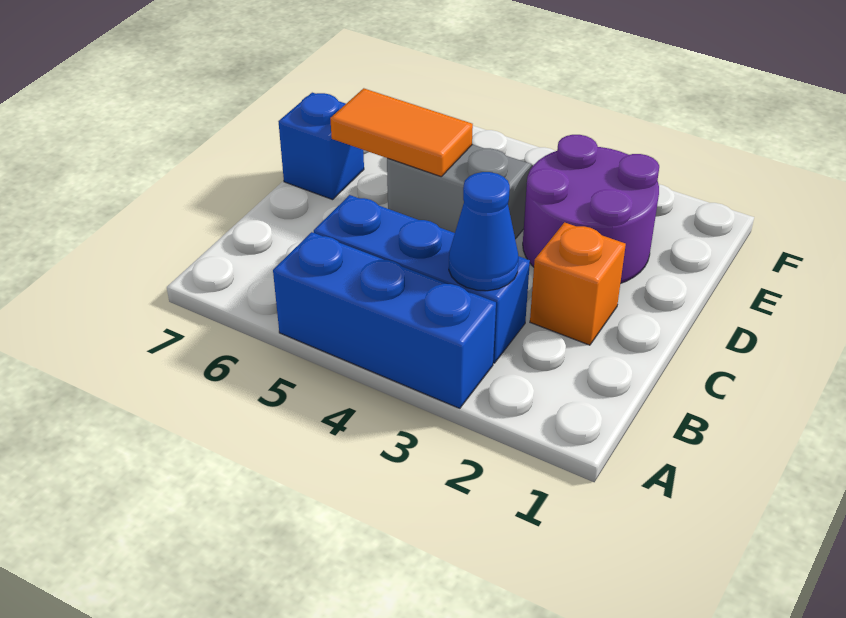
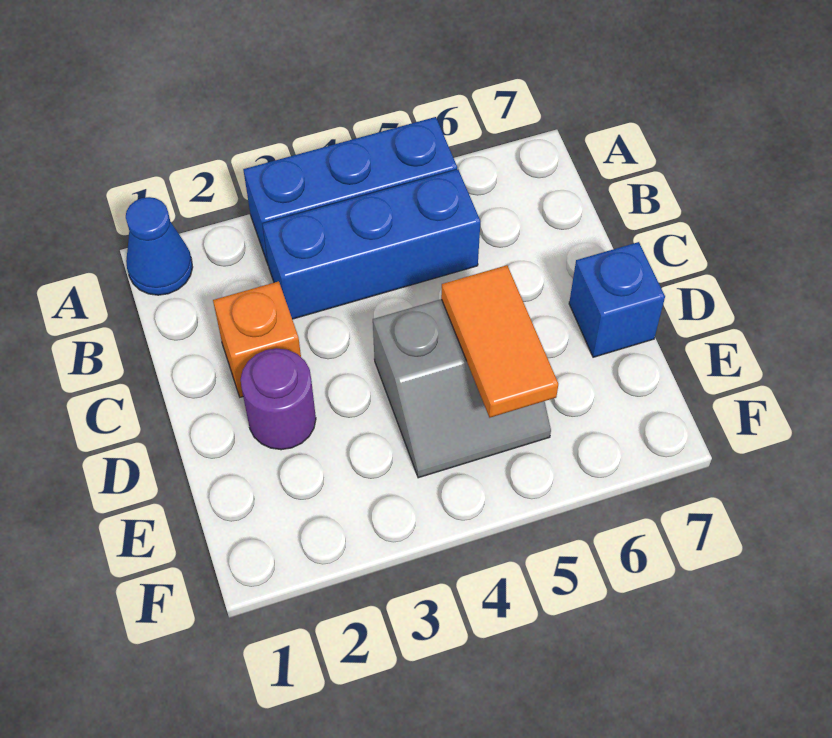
blue 1x1 cone [449,172,518,291] -> blue 1x1 cone moved to [126,197,193,295]
purple 2x2 round brick [523,135,659,284] -> purple 1x1 round brick [241,348,316,450]
orange 1x2 tile [330,88,473,176] -> orange 1x2 tile turned to [441,265,558,418]

